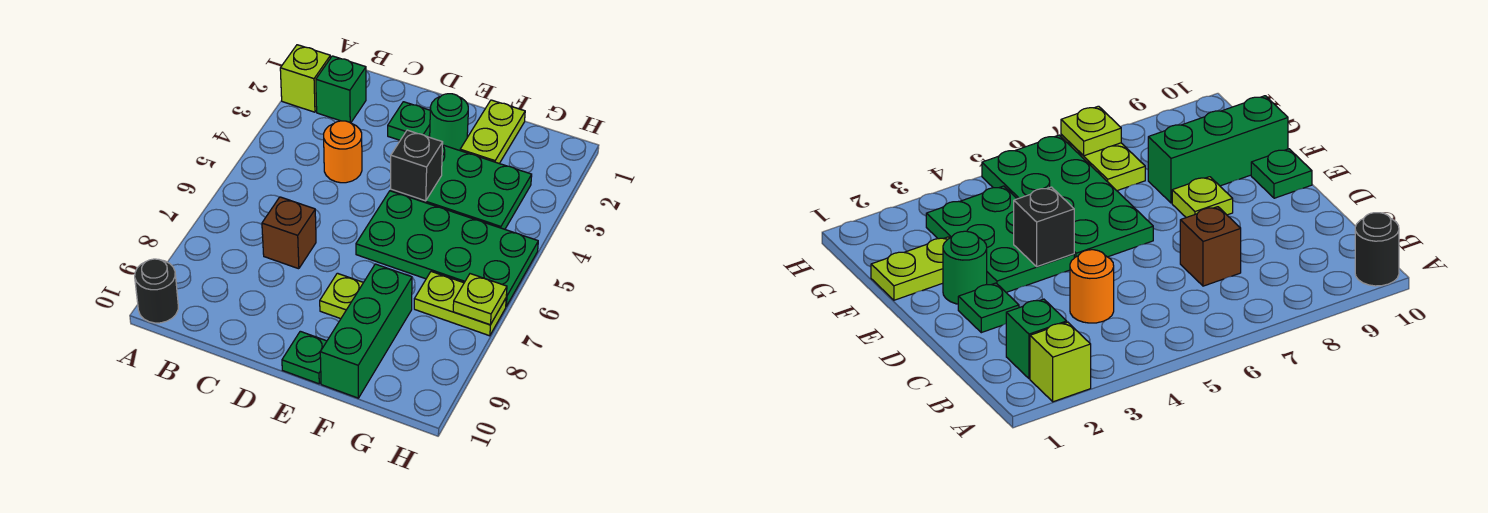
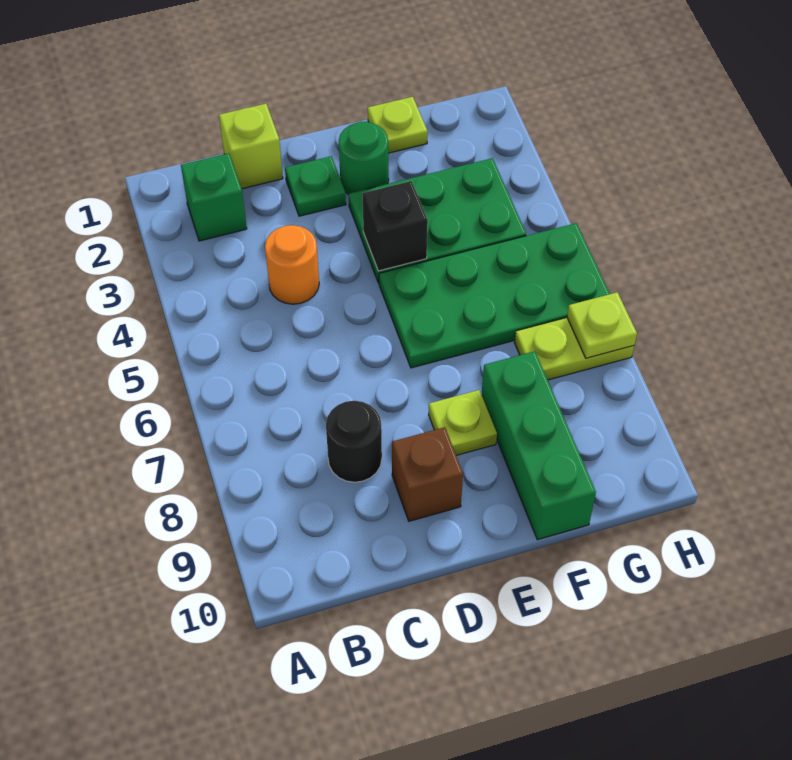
lime 1x1 brick [280,45,330,112] -> lime 1x1 brick moved to [219,104,283,189]
black 1x1 round brick [135,259,178,323] -> black 1x1 round brick moved to [326,401,382,482]
brown 1x1 brick [262,197,316,269] -> brown 1x1 brick moved to [392,427,463,521]
green 1x1 plate [282,331,327,384] -> none
lime 1x2 plate [460,100,525,164] -> lime 1x1 plate [368,97,428,153]

